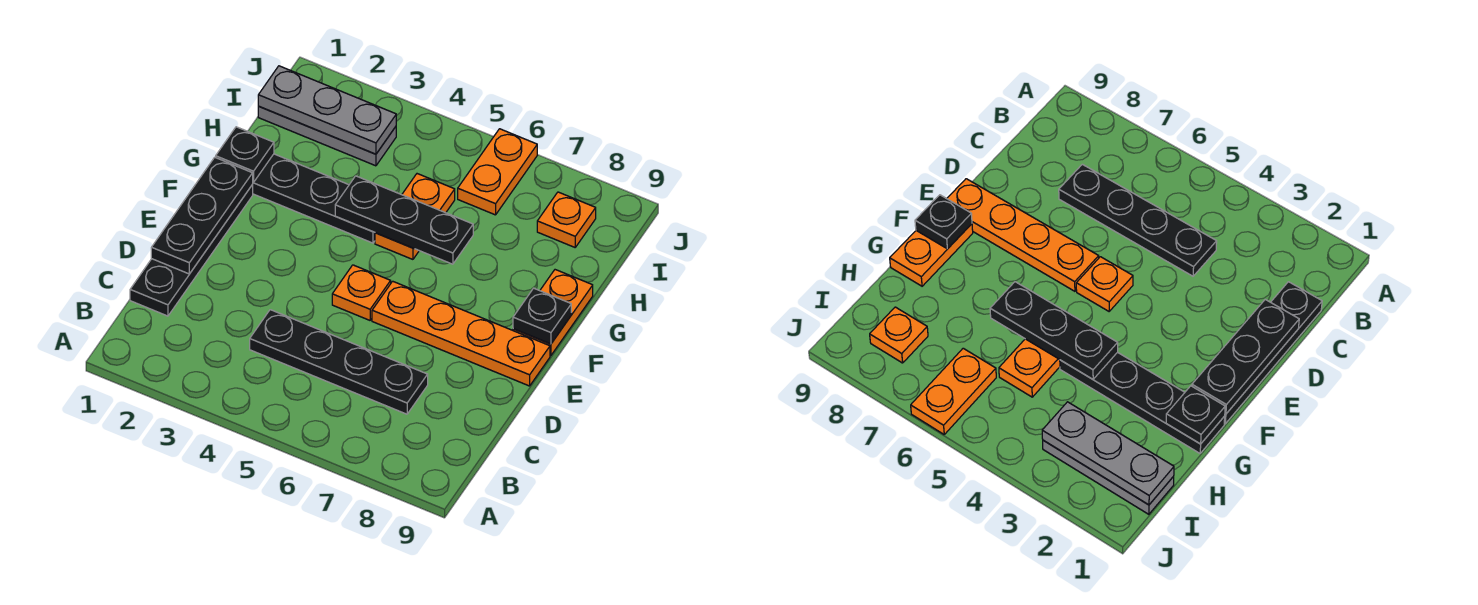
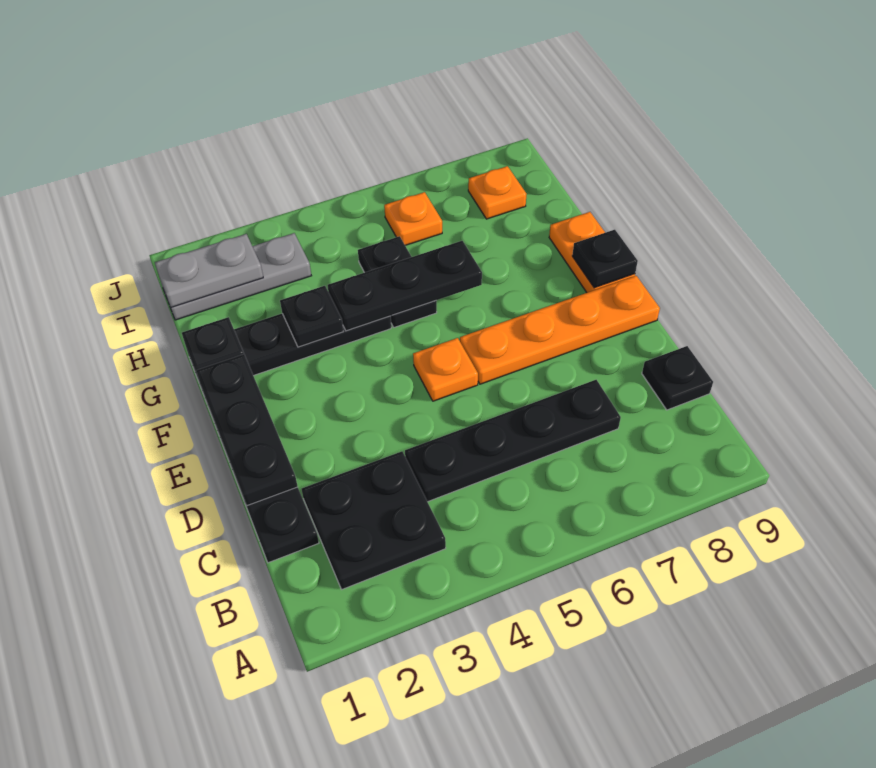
none -> black 2x2 plate [302,451,446,589]
none -> black 1x1 plate [642,346,713,410]
none -> black 1x1 plate [280,286,343,347]
orange 1x2 plate [375,174,455,259] -> black 1x2 plate [358,236,437,327]
grey 1x3 plate [258,66,396,154] -> grey 1x2 plate [155,234,263,307]
orange 1x2 plate [458,129,537,215] -> orange 1x1 plate [384,192,442,245]

